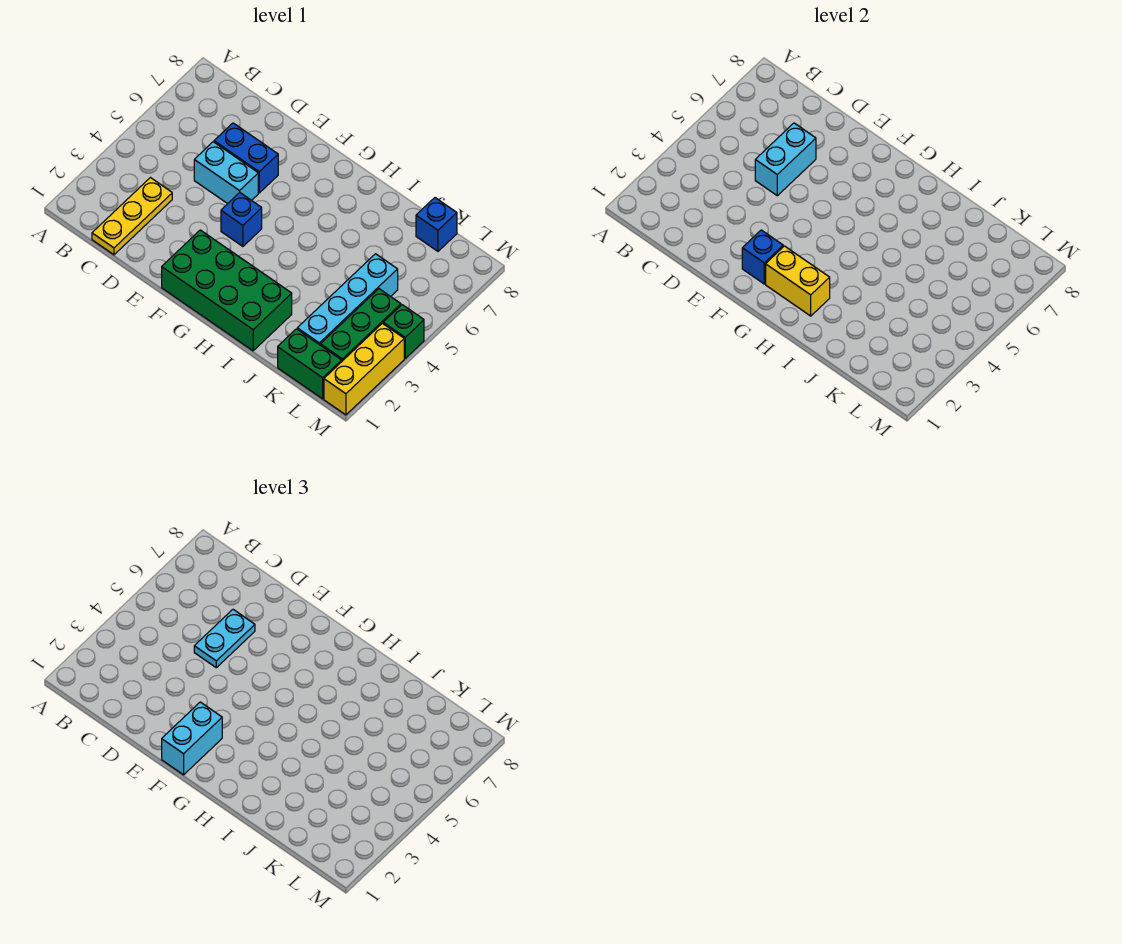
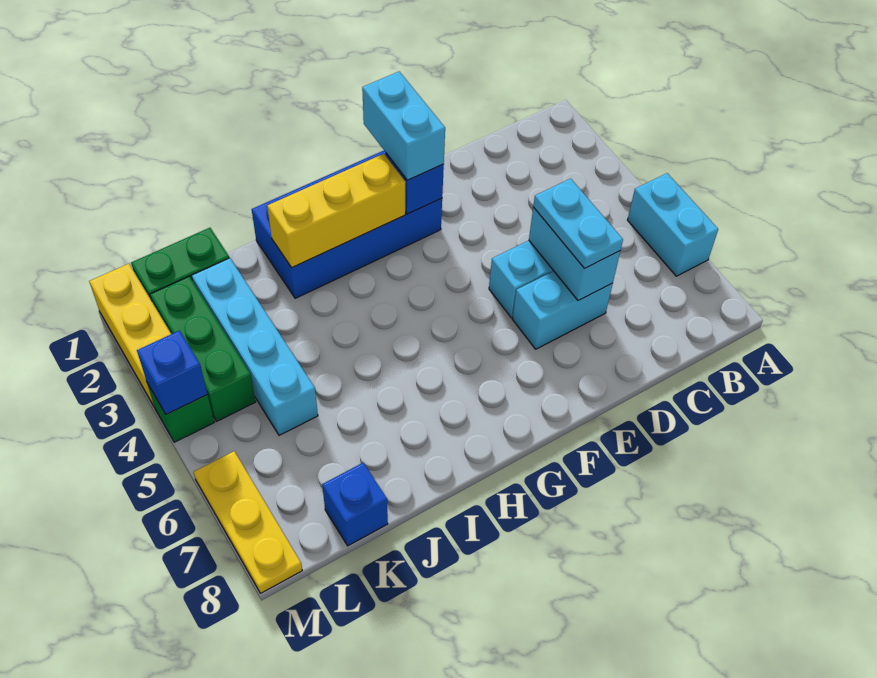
none -> cyan 1x2 brick [628,173,718,276]
yellow 1x3 plate [92,178,172,255] -> yellow 1x3 plate moved to [194,451,302,593]
blue 1x2 brick [214,123,278,193] -> cyan 1x2 brick [513,271,613,349]
green 2x4 brick [162,230,292,351] -> blue 2x4 brick [252,151,442,298]
blue 1x1 brick [221,193,262,246] -> blue 1x1 brick moved to [137,331,207,415]
yellow 1x2 brick [766,246,830,316] -> yellow 1x3 brick [267,154,405,268]

